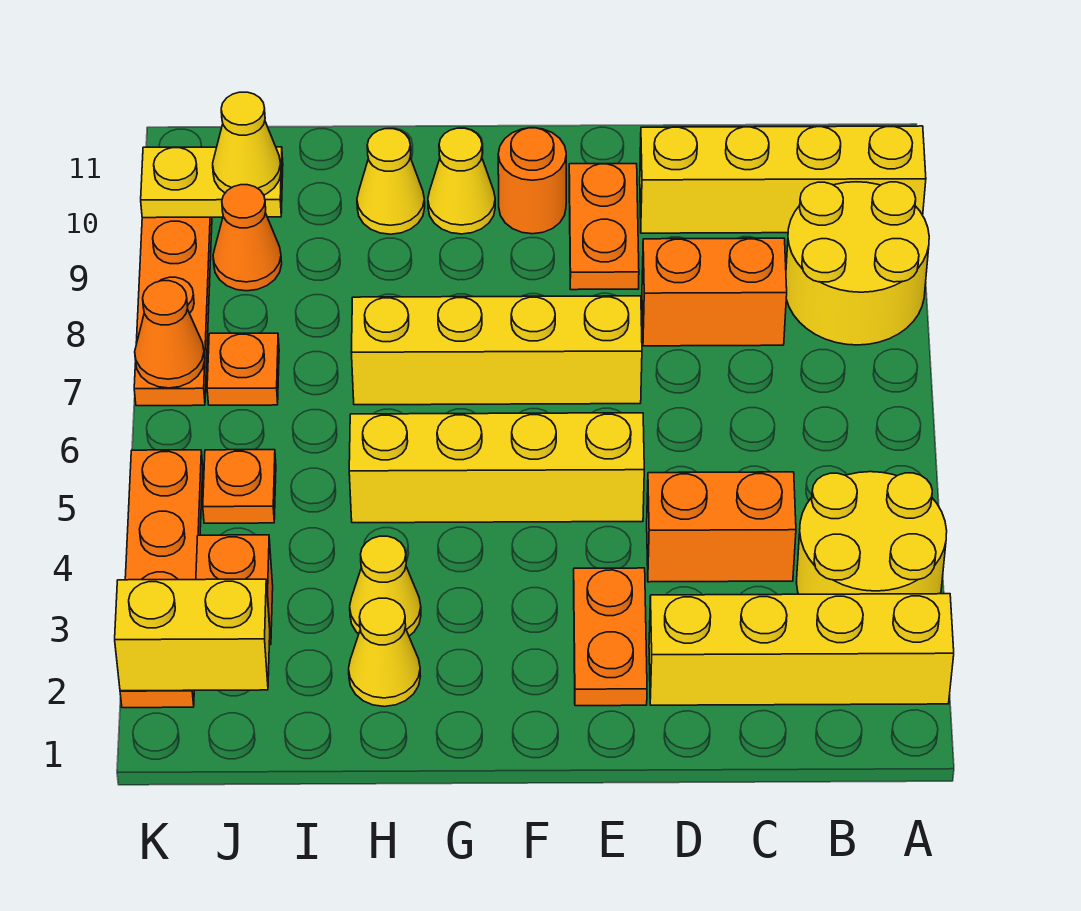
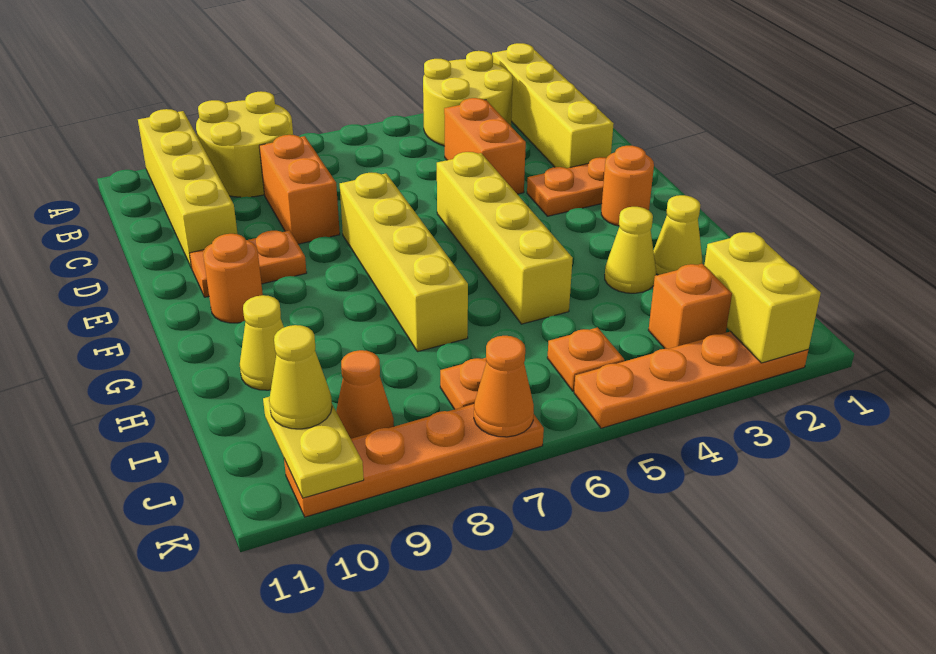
none -> orange 1x1 round brick [601,146,654,226]
yellow 1x1 cone [428,128,495,234] -> none

